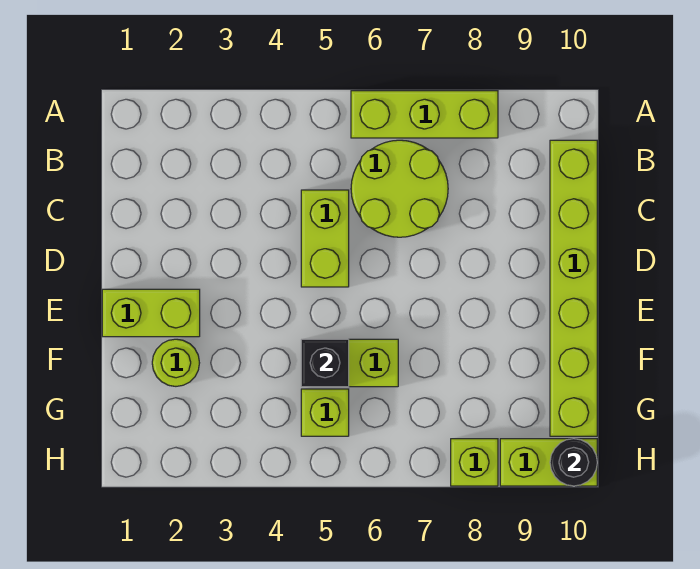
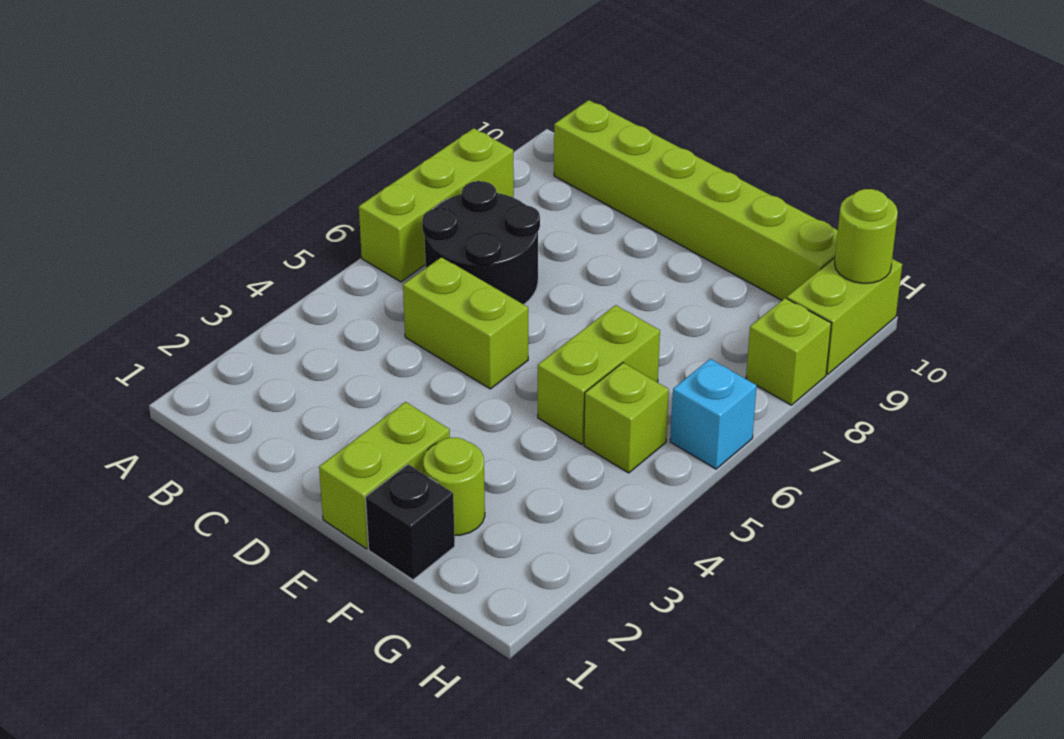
lime 2x2 round brick [351,140,448,237] -> black 2x2 round brick [422,181,540,304]
black 1x1 brick [301,339,349,387] -> black 1x1 brick moved to [365,464,455,580]
none -> cyan 1x1 brick [670,359,757,469]
black 1x1 round brick [550,439,597,486] -> lime 1x1 round brick [835,189,898,283]

